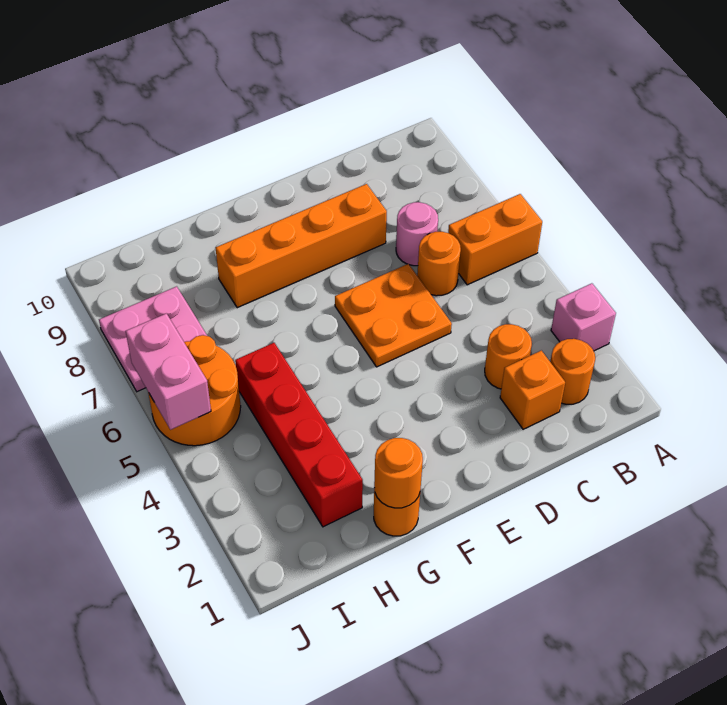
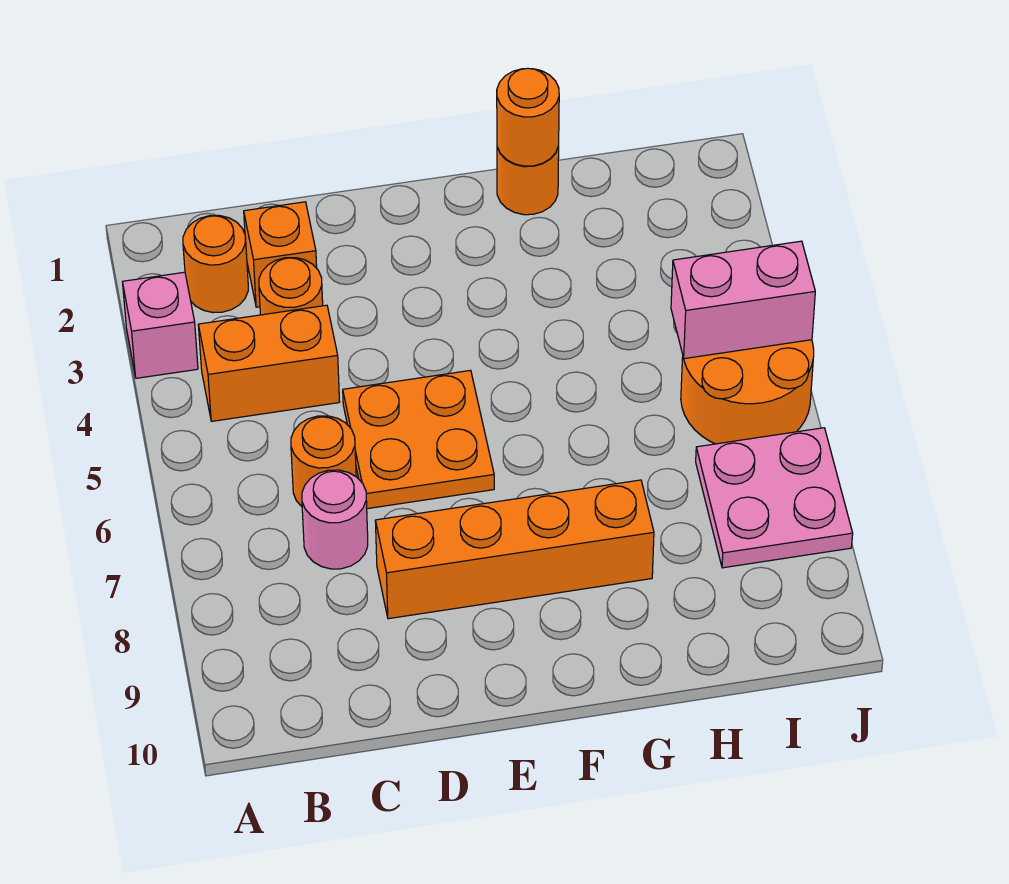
orange 1x2 brick [448,194,542,285] -> orange 1x2 brick moved to [198,305,340,421]
red 1x4 brick [235,343,363,527] -> none
pink 1x2 brick [126,313,211,430] -> pink 1x2 brick turned to [671,241,815,359]

